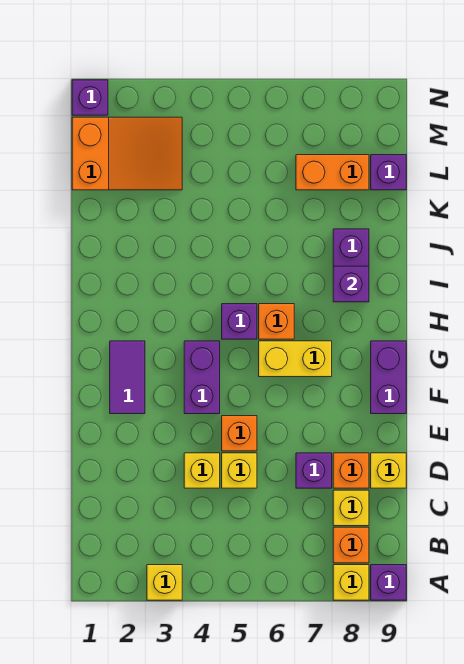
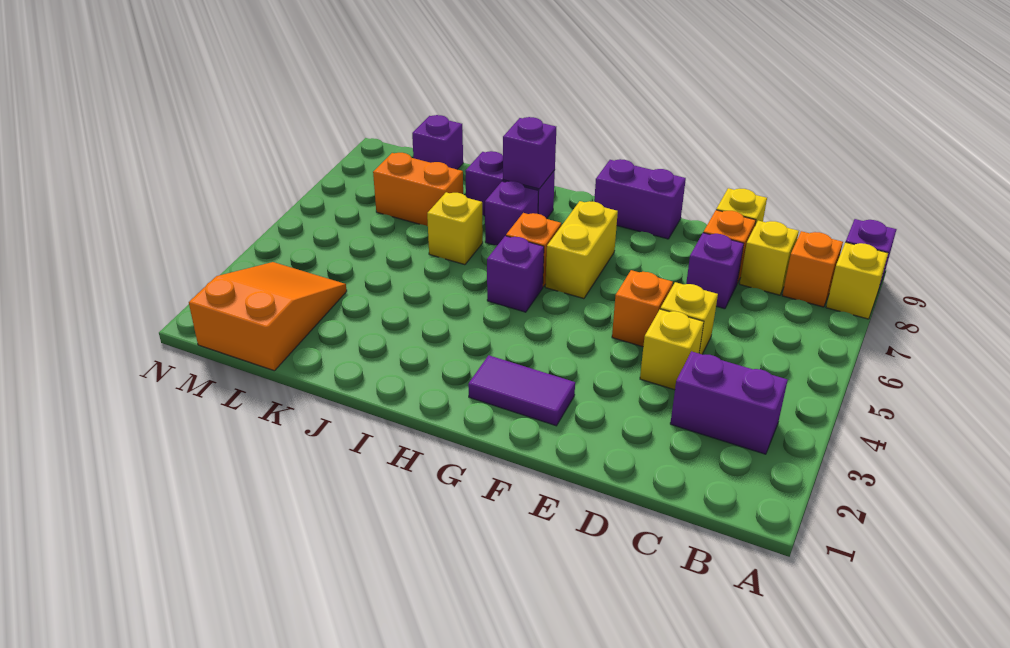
yellow 1x1 brick [147,565,182,600] -> yellow 1x1 brick moved to [427,192,483,265]
purple 1x2 brick [184,341,220,414] -> purple 1x2 brick moved to [670,351,788,454]
orange 1x2 brick [296,155,369,190] -> orange 1x2 brick turned to [373,153,463,226]
purple 1x1 brick [72,80,108,115] -> purple 1x1 brick moved to [485,181,538,245]

